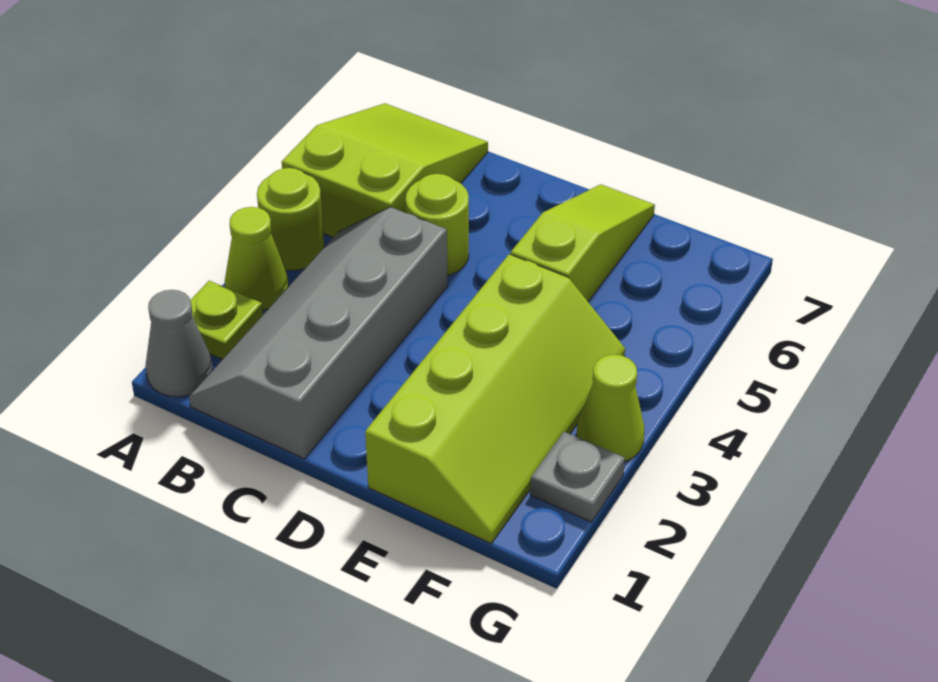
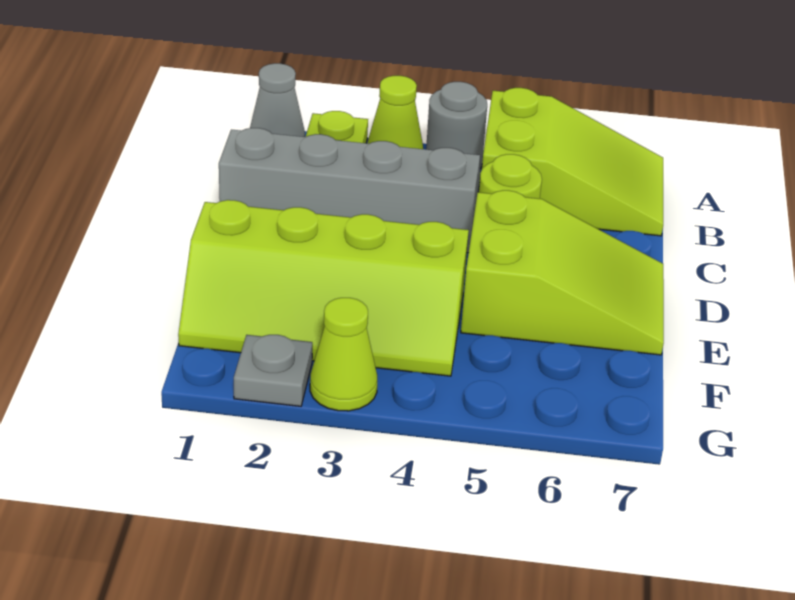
lime 1x1 round brick [257,168,324,271] -> grey 1x1 round brick [426,82,487,169]
lime 1x3 slope [511,184,655,302] -> lime 2x3 slope [461,190,664,355]

